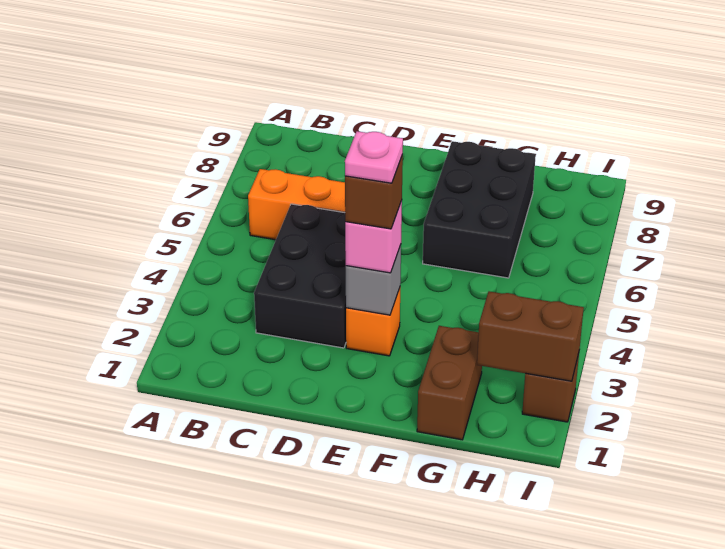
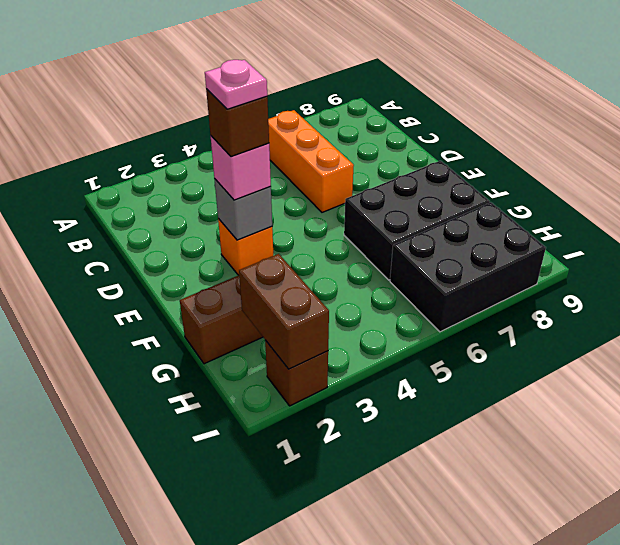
black 2x3 brick [254,204,346,348] -> black 2x3 brick moved to [390,202,546,332]

